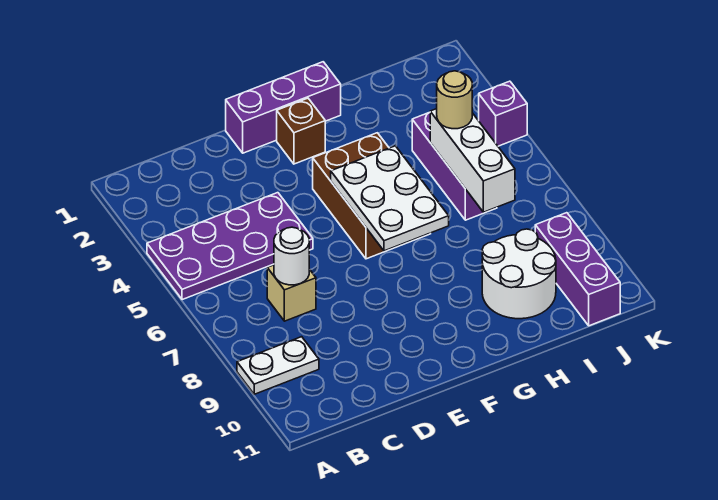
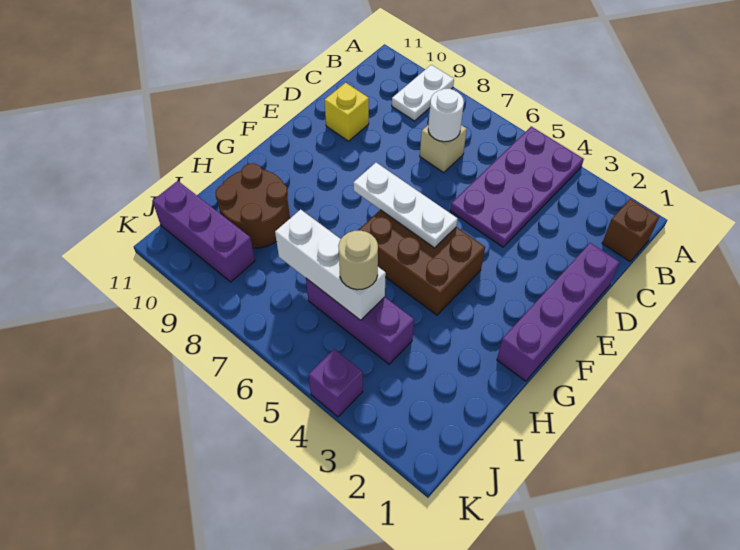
none -> yellow 1x1 brick [325,83,369,141]
purple 1x3 brick [226,62,341,153] -> purple 1x4 brick [497,243,619,381]
brown 1x1 brick [277,98,325,164] -> brown 1x1 brick moved to [602,199,659,261]
white 2x3 plate [331,146,449,251] -> white 1x3 plate [353,163,458,248]
white 2x2 round brick [482,229,556,319] -> brown 2x2 round brick [215,163,290,248]

